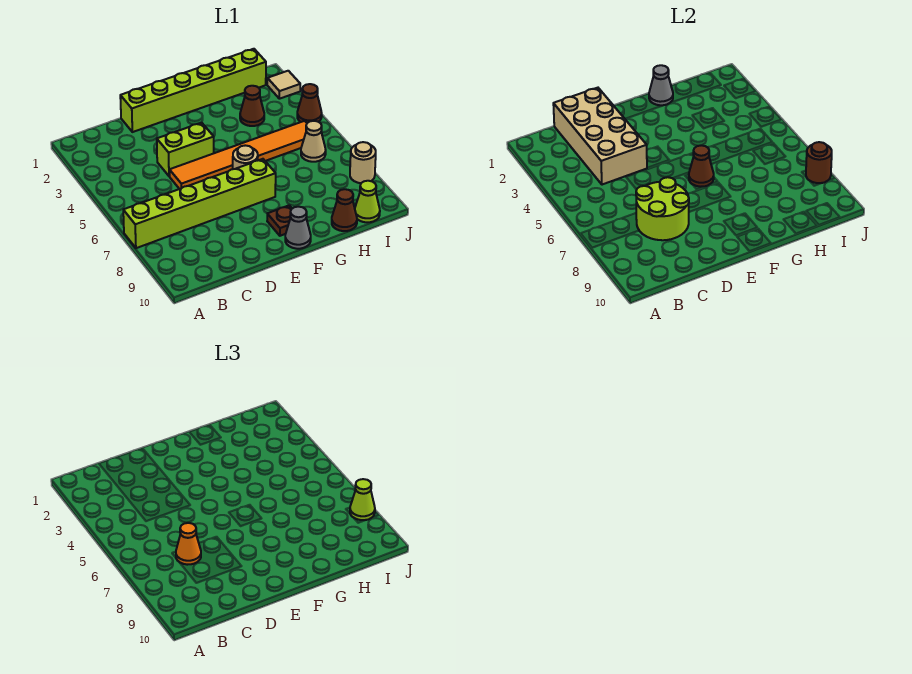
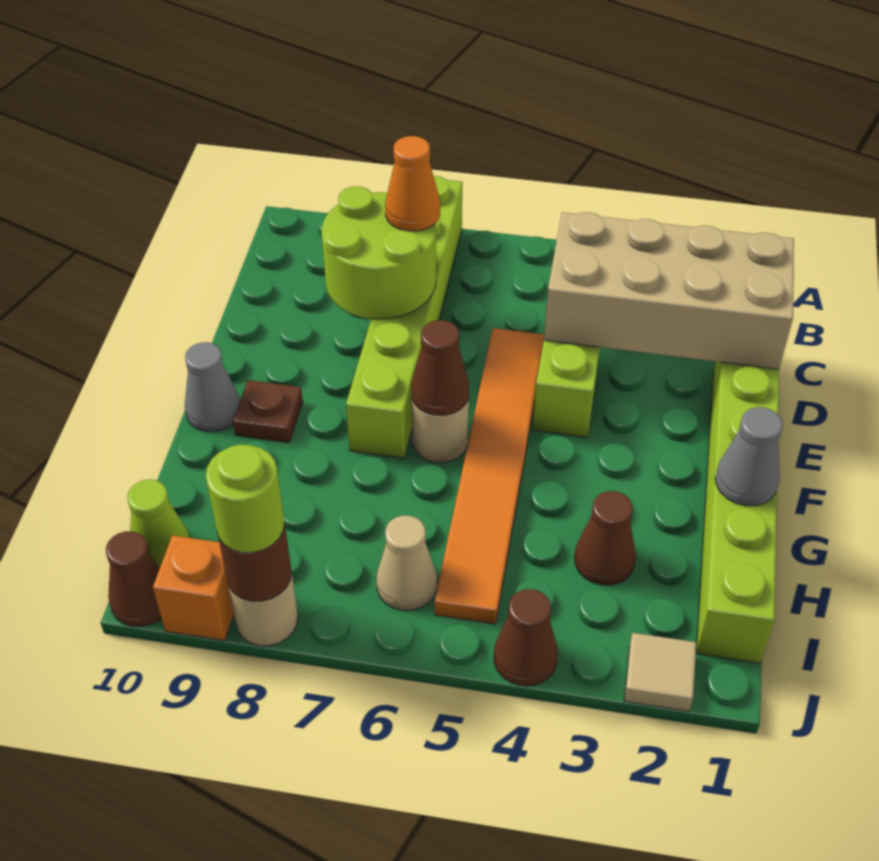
brown 1x1 cone [332,189,357,231] -> brown 1x1 cone moved to [106,531,161,627]
lime 1x1 cone [350,479,375,520] -> lime 1x1 round brick [206,445,285,553]
none -> orange 1x1 brick [153,535,234,641]

